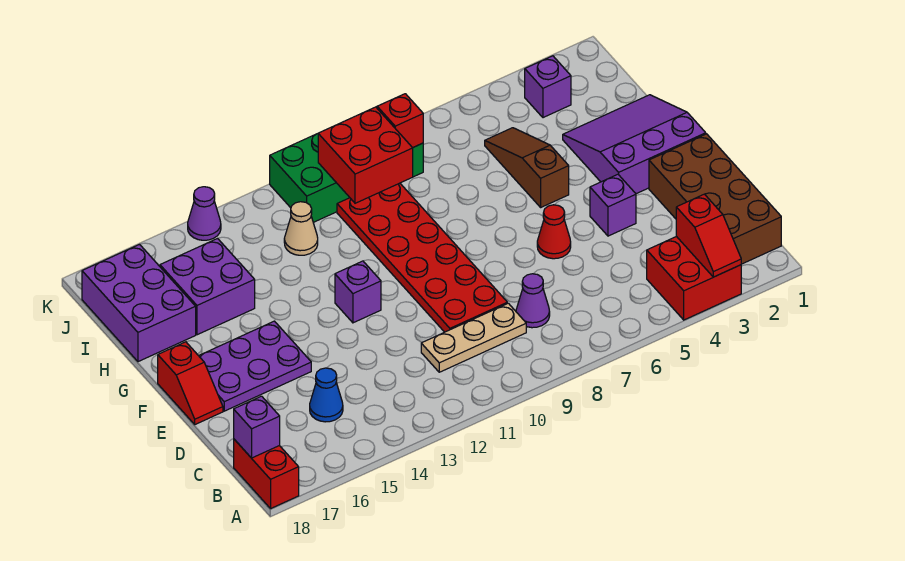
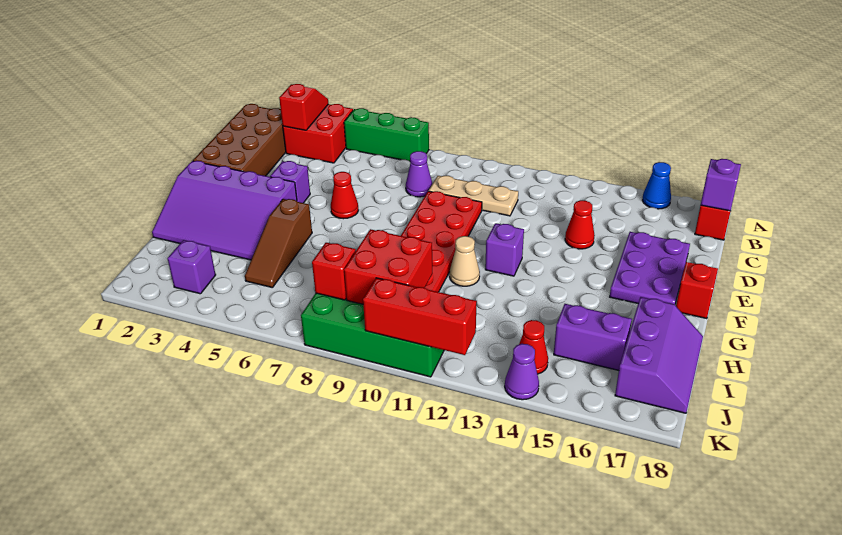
none -> green 1x3 brick [344,108,429,161]
blue 1x1 cone [310,368,343,422] -> blue 1x1 cone moved to [642,162,671,209]
none -> red 1x1 cone [565,200,595,249]
purple 2x3 plate [199,321,311,411] -> purple 2x3 plate turned to [610,232,690,305]
purple 3x3 slope [563,95,706,194] -> purple 3x4 slope [152,161,297,260]
purple 2x2 brick [160,238,255,335] -> purple 1x2 brick [554,304,632,370]
purple 2x3 brick [82,244,196,362] -> purple 2x3 slope [615,297,703,413]
tan 1x1 cone [284,202,318,255] -> tan 1x1 cone moved to [450,236,480,286]
none -> red 1x1 cone [519,320,548,374]
none -> red 1x3 brick [363,278,477,355]

